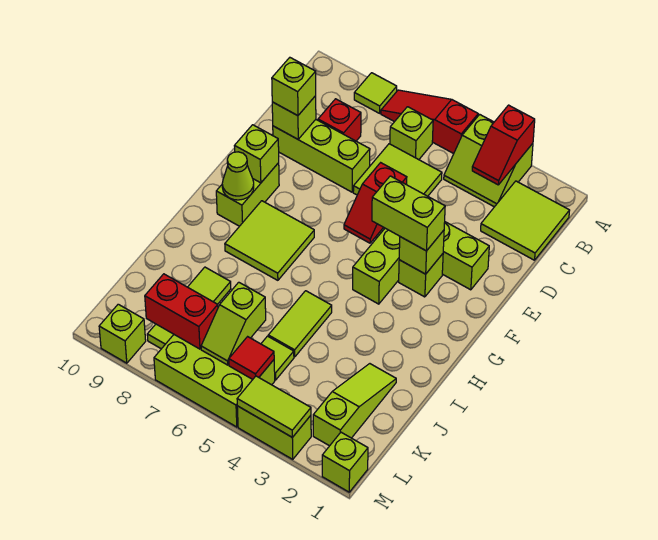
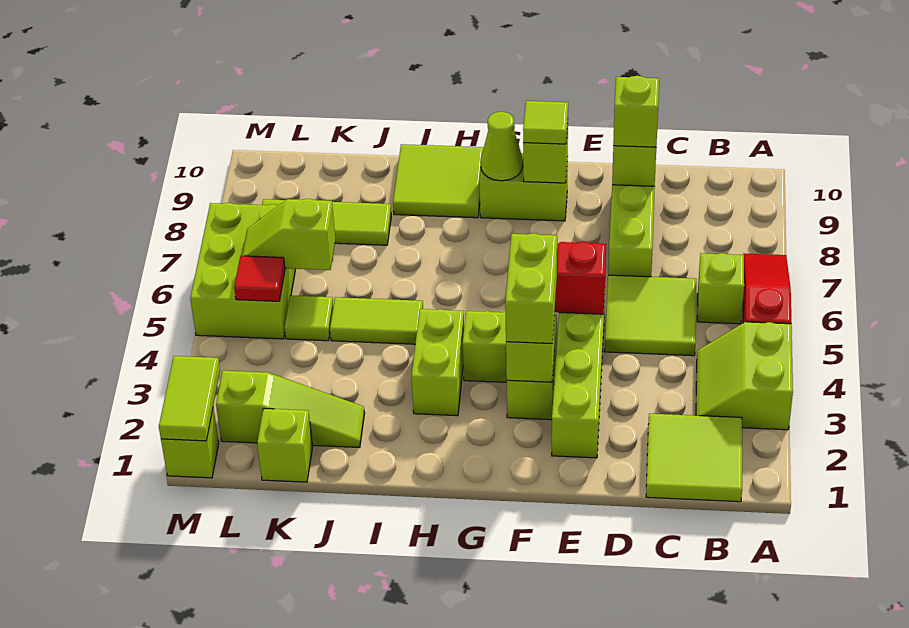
red 1x2 slope [472,105,535,185] -> none
lime 1x1 tile [354,73,397,113] -> lime 1x1 tile moved to [523,101,568,144]
red 1x1 brick [318,99,361,141] -> none
lime 2x2 tile [225,201,314,280] -> lime 2x2 tile moved to [393,144,484,218]
red 1x2 brick [145,274,218,349] -> none
lime 1x2 brick [237,406,311,459] -> lime 1x2 brick moved to [411,309,464,416]
lime 1x2 tile [237,376,311,437] -> lime 1x2 tile moved to [159,356,220,441]
lime 1x1 brick [99,304,146,363] -> lime 1x1 brick moved to [257,408,313,482]

